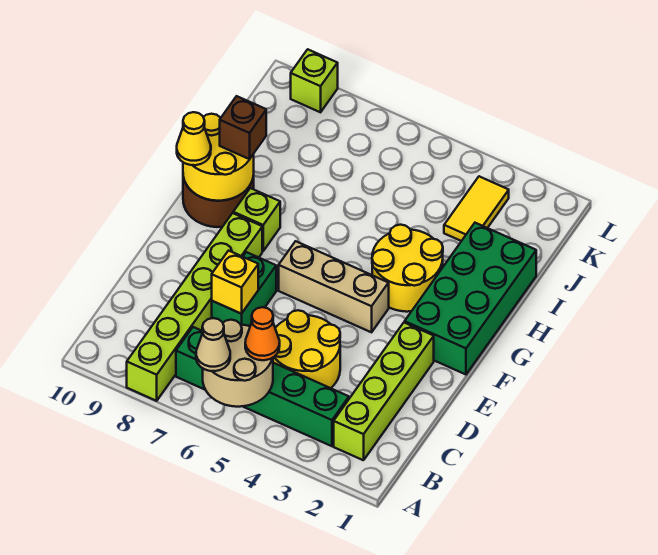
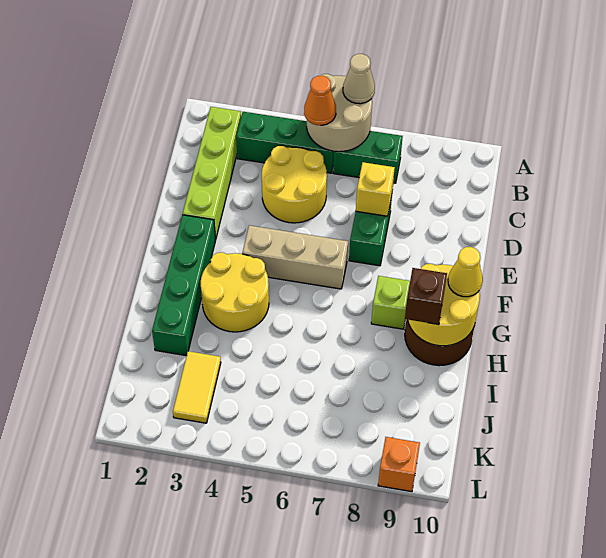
lime 1x6 brick [127,213,262,401] -> none
green 2x4 brick [405,223,536,374] -> green 1x4 brick [152,215,216,356]
lime 1x1 brick [291,49,338,112] -> orange 1x1 brick [378,437,420,492]

